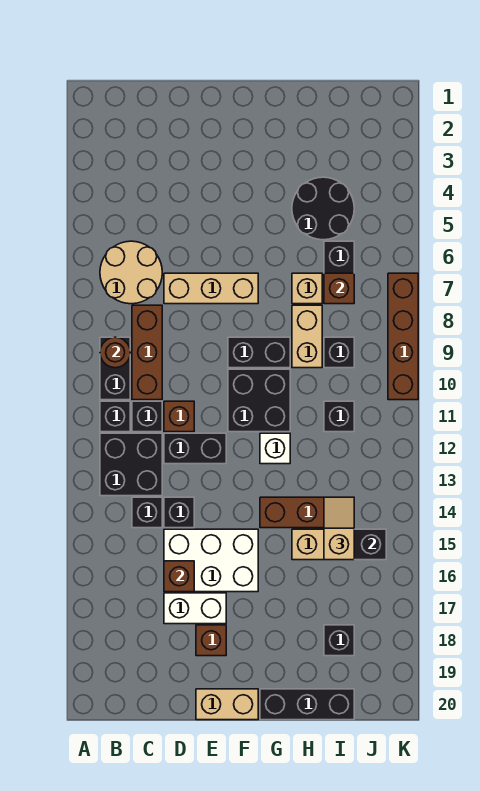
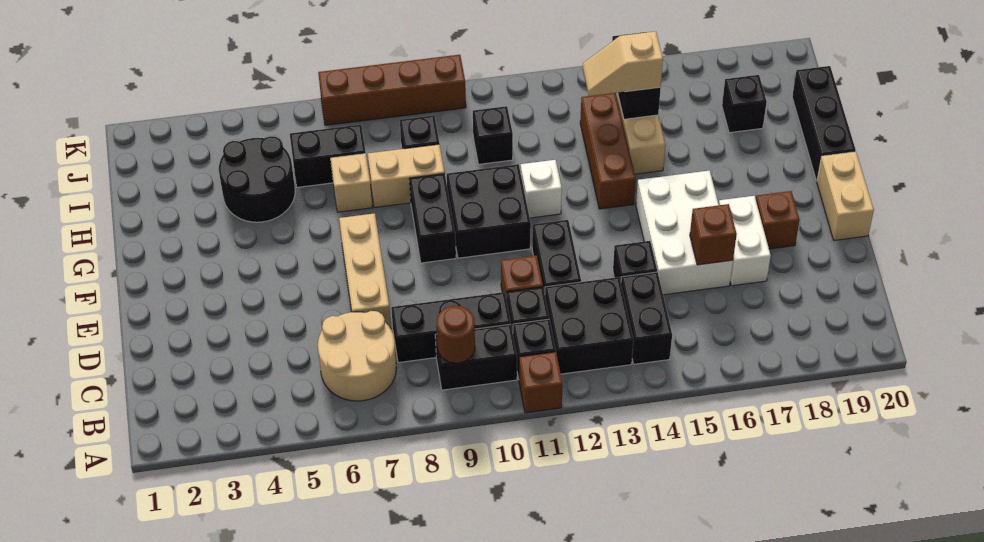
brown 1x3 brick [132,305,162,400] -> black 1x3 brick [391,292,511,363]
black 1x1 brick [132,497,162,528] -> black 1x2 brick [621,272,672,364]
brown 1x1 brick [324,273,354,304] -> brown 1x1 brick moved to [519,352,563,413]

